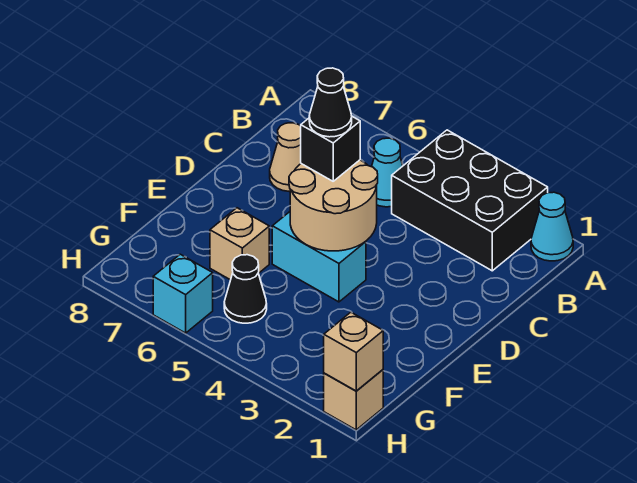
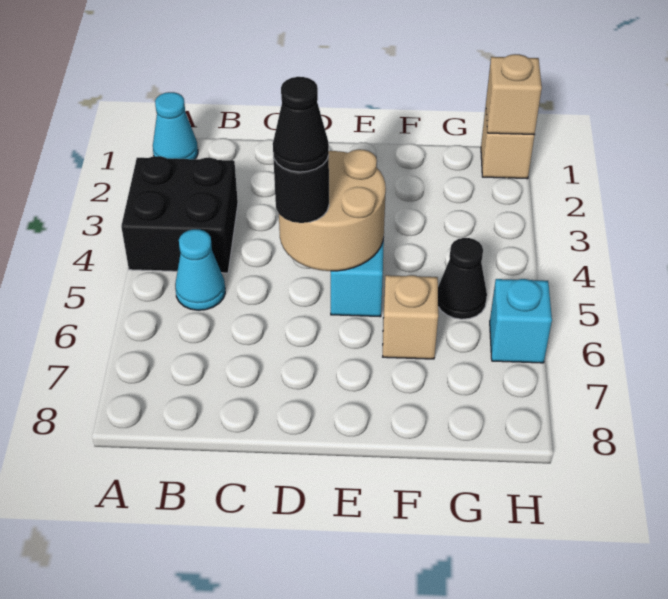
black 2x3 brick [392,130,548,271] -> black 2x2 brick [121,156,238,273]
tan 1x1 cone [270,123,301,192] -> none
black 1x1 brick [301,117,360,181] -> black 1x1 round brick [273,156,329,223]

